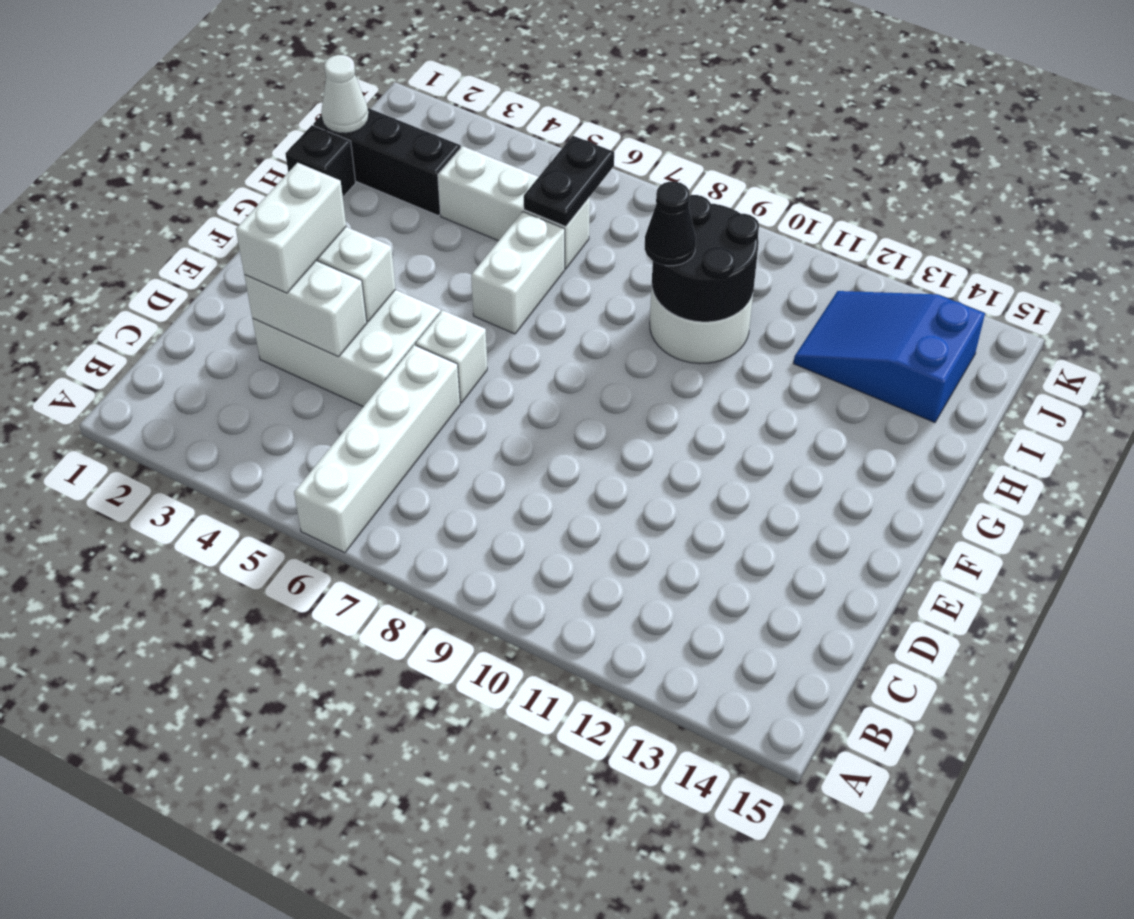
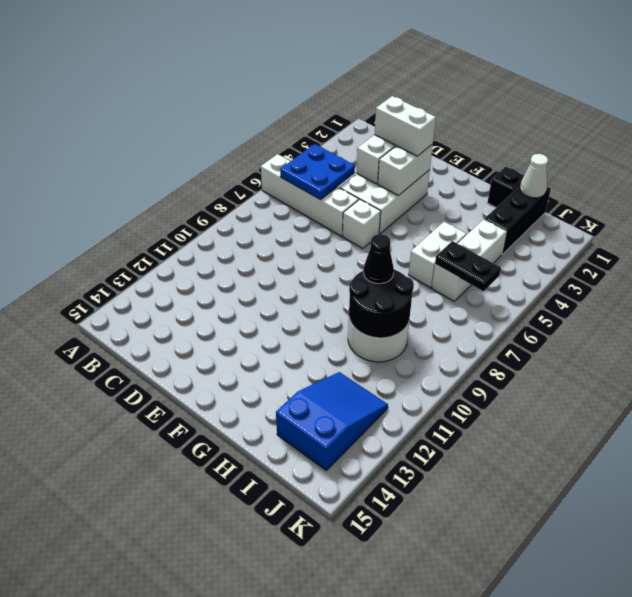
none -> blue 2x2 plate [280,144,355,200]
white 1x2 brick [471,212,565,334] -> white 1x2 brick turned to [409,222,466,288]

